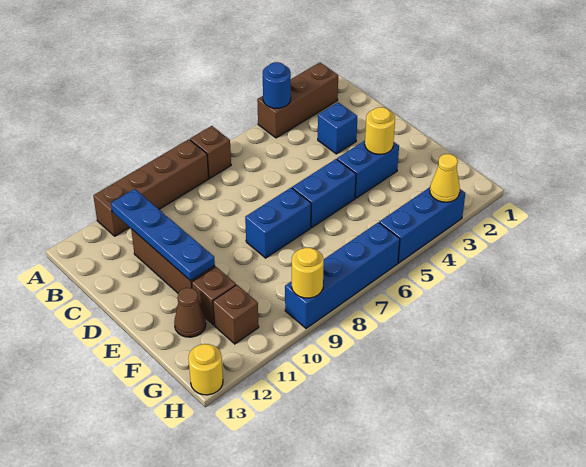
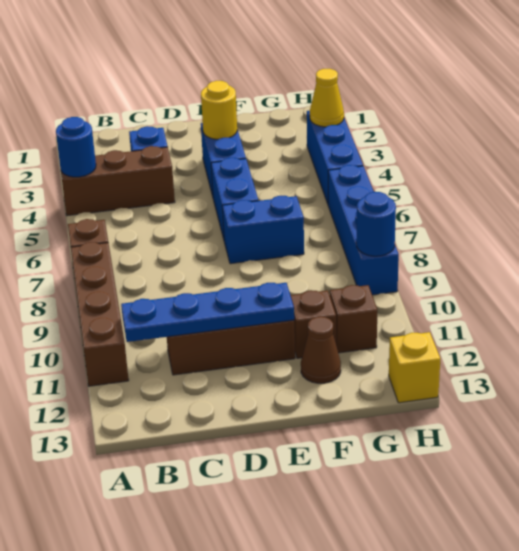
brown 1x3 brick [257,63,338,138] -> brown 1x3 brick turned to [61,146,175,216]
blue 1x2 brick [245,188,311,258] -> blue 1x2 brick turned to [222,196,304,264]
yellow 1x1 round brick [292,248,324,298] -> blue 1x1 round brick [356,192,396,256]
yellow 1x1 round brick [188,344,223,395] -> yellow 1x1 brick [389,332,440,403]

